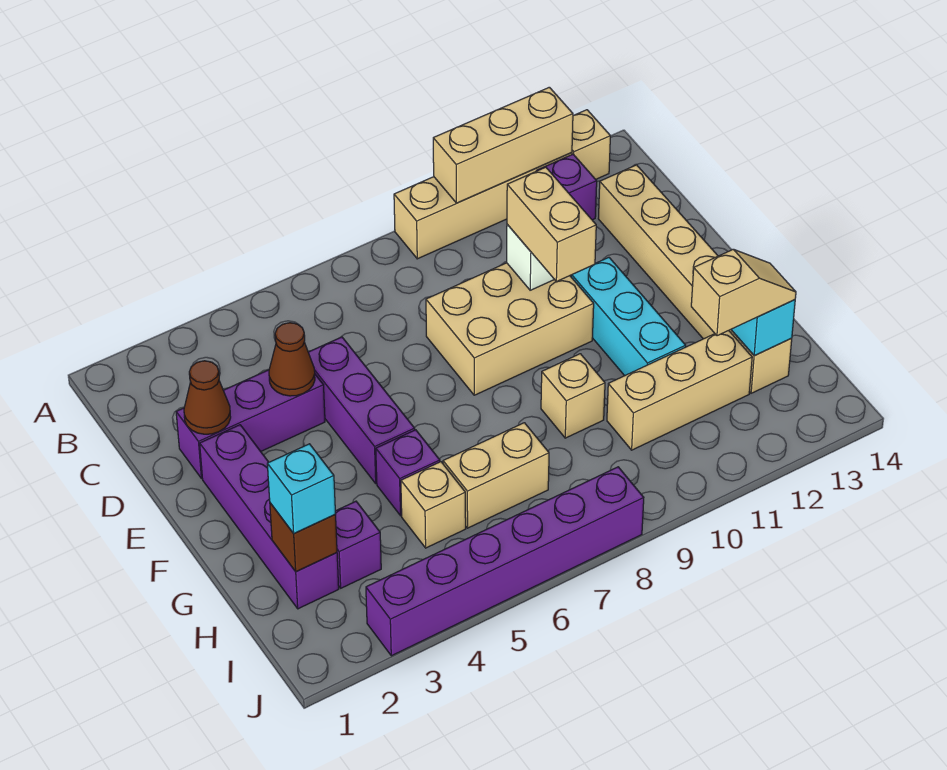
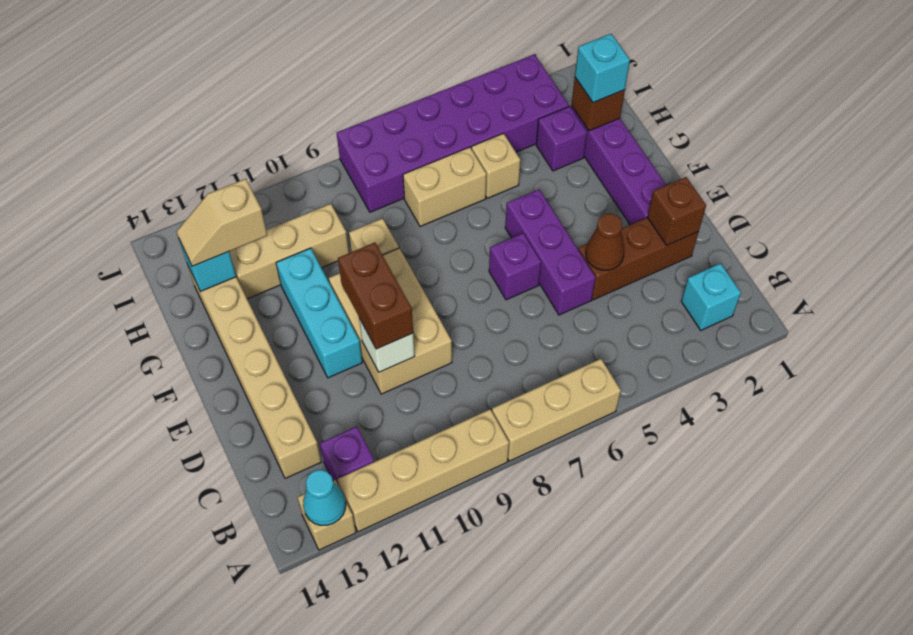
tan 1x3 brick [433,87,573,203] -> tan 1x3 brick moved to [492,359,621,461]
none -> cyan 1x1 cone [303,470,346,525]
none -> cyan 1x1 brick [681,263,741,330]
purple 1x3 brick [176,370,325,479] -> brown 1x3 brick [578,218,699,300]
brown 1x1 cone [184,361,231,434] -> brown 1x1 brick [647,177,706,245]
tan 2x3 brick [426,263,594,395] -> tan 2x3 brick turned to [329,248,452,394]
tan 1x2 brick [507,167,596,282] -> brown 1x2 brick [338,243,413,349]
purple 1x1 brick [376,430,440,516] -> purple 1x1 brick moved to [489,233,541,300]
purple 1x6 brick [366,467,644,656] -> purple 2x6 brick [337,54,569,212]

